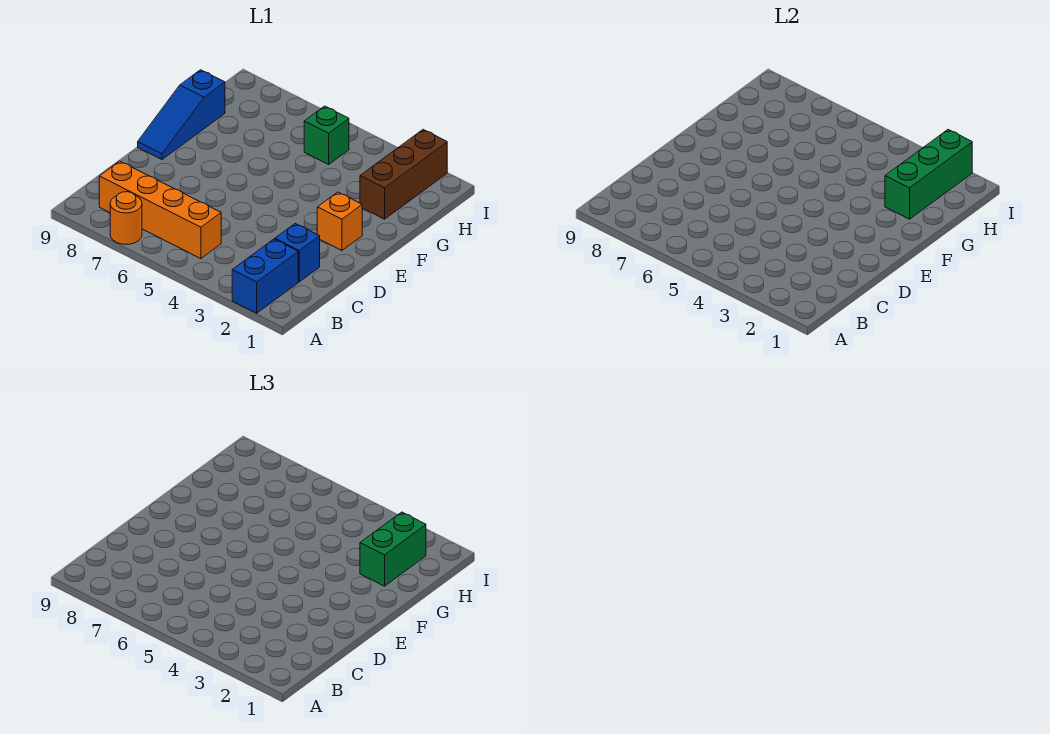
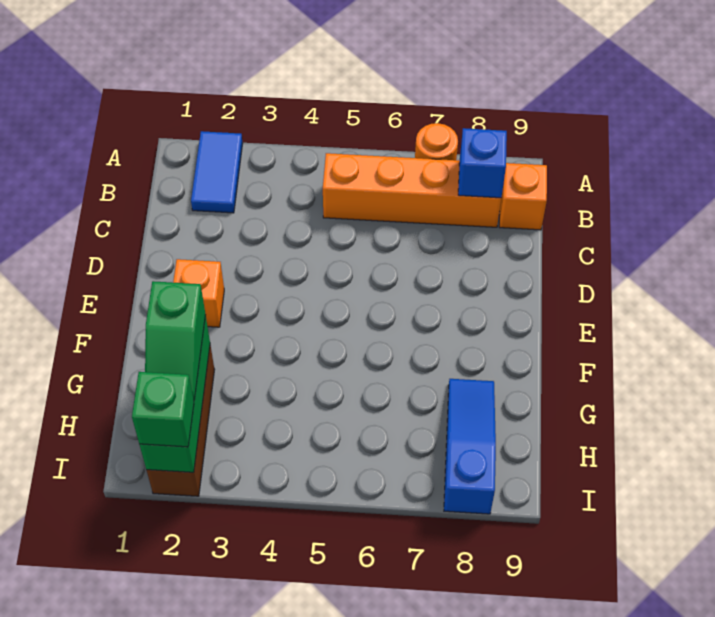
blue 1x2 brick [232,239,298,313] -> blue 1x2 tile [191,131,243,213]
none -> orange 1x1 brick [499,163,547,230]
blue 1x1 brick [275,224,320,282] -> blue 1x1 brick moved to [458,128,507,198]
blue 1x3 slope [138,70,225,159] -> blue 1x3 slope moved to [444,379,496,514]
green 1x2 brick [360,512,426,586] -> green 1x2 slope [145,281,206,400]
green 1x1 brick [304,106,349,164] -> green 1x1 brick moved to [132,372,194,447]

